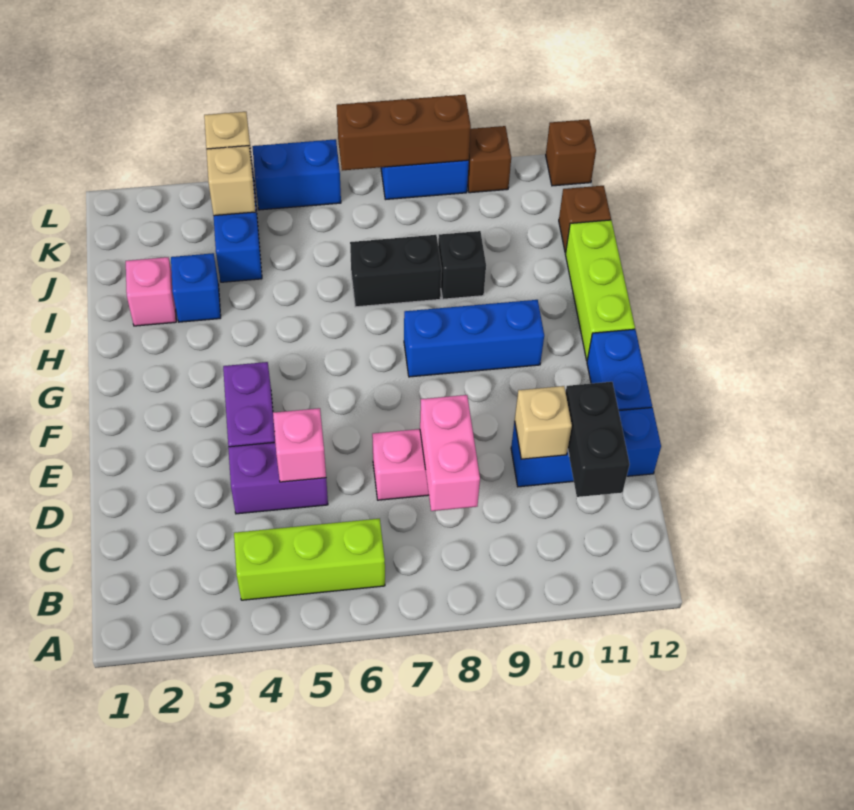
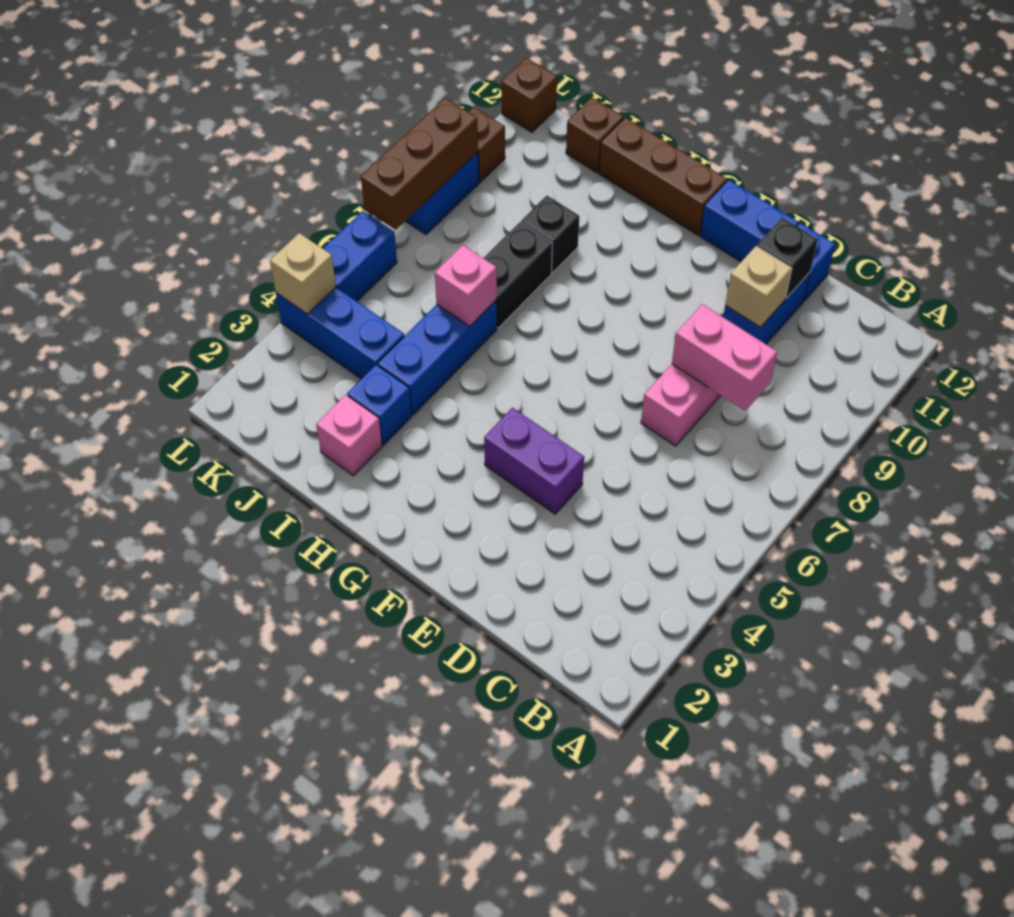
lime 1x3 brick [234,519,385,600] -> none
black 1x2 brick [566,382,630,497] -> black 1x1 brick [757,218,818,298]
purple 1x2 brick [228,442,328,514] -> none
pink 1x1 brick [273,408,326,482] -> pink 1x1 brick moved to [435,245,497,326]
blue 1x3 brick [404,300,544,377] -> blue 1x3 brick moved to [378,299,497,415]
lime 1x3 brick [565,220,635,360] -> brown 1x3 brick [599,118,727,235]
tan 1x1 brick [206,146,256,216] -> none

